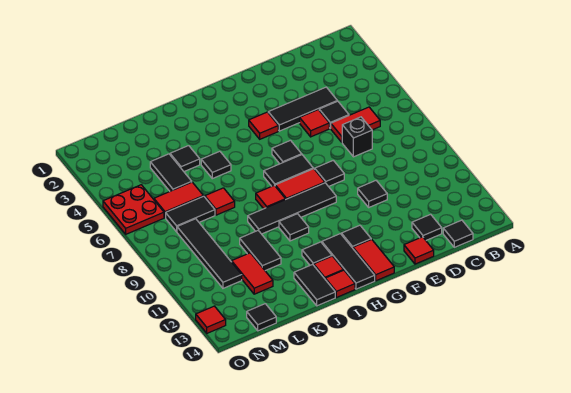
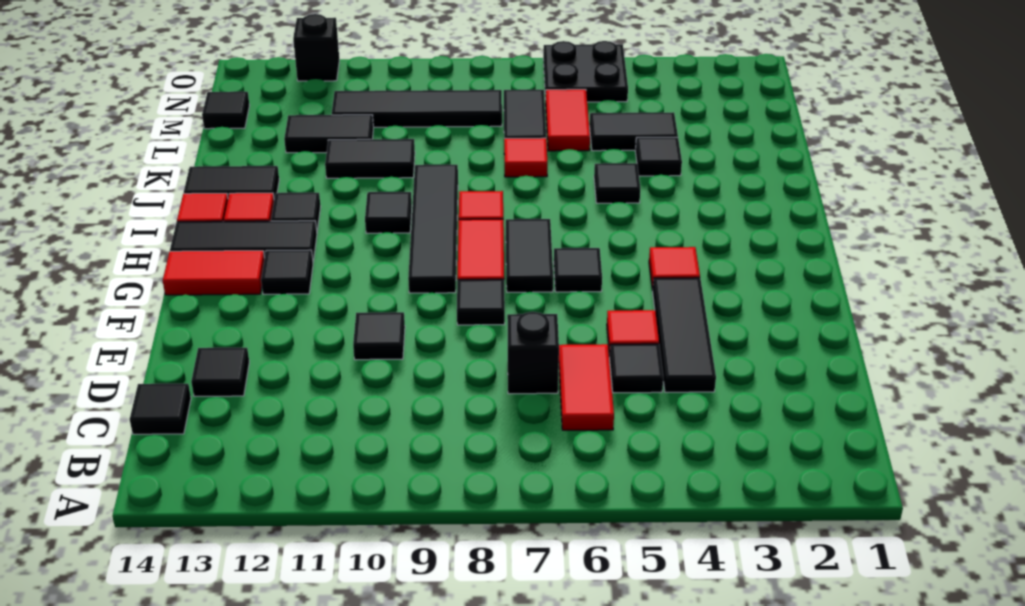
red 1x1 tile [404,237,434,264] -> none
red 1x2 tile [232,253,273,294] -> black 1x2 tile [284,115,373,153]
red 2x2 plate [103,185,164,234] -> black 2x2 plate [543,41,628,102]
none -> black 1x1 brick [293,14,339,81]
red 1x1 tile [196,306,226,333] -> none

